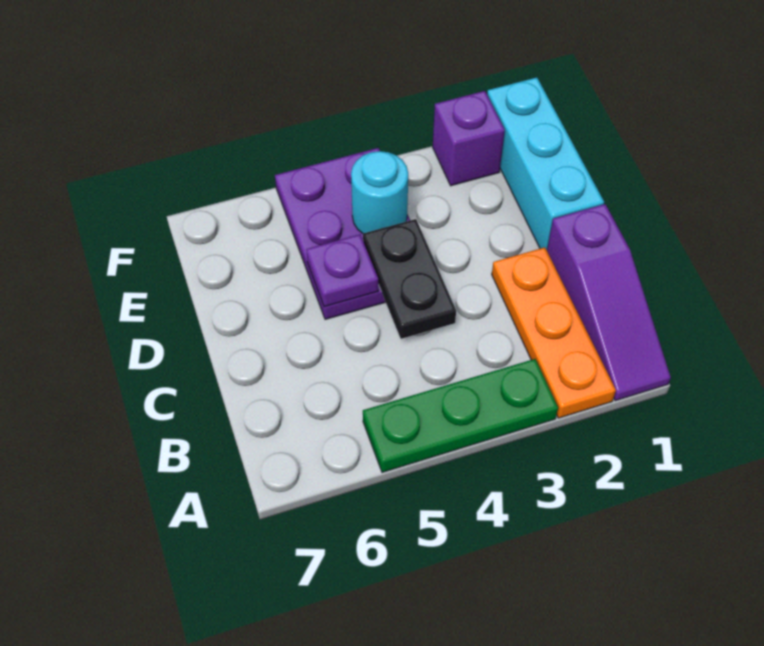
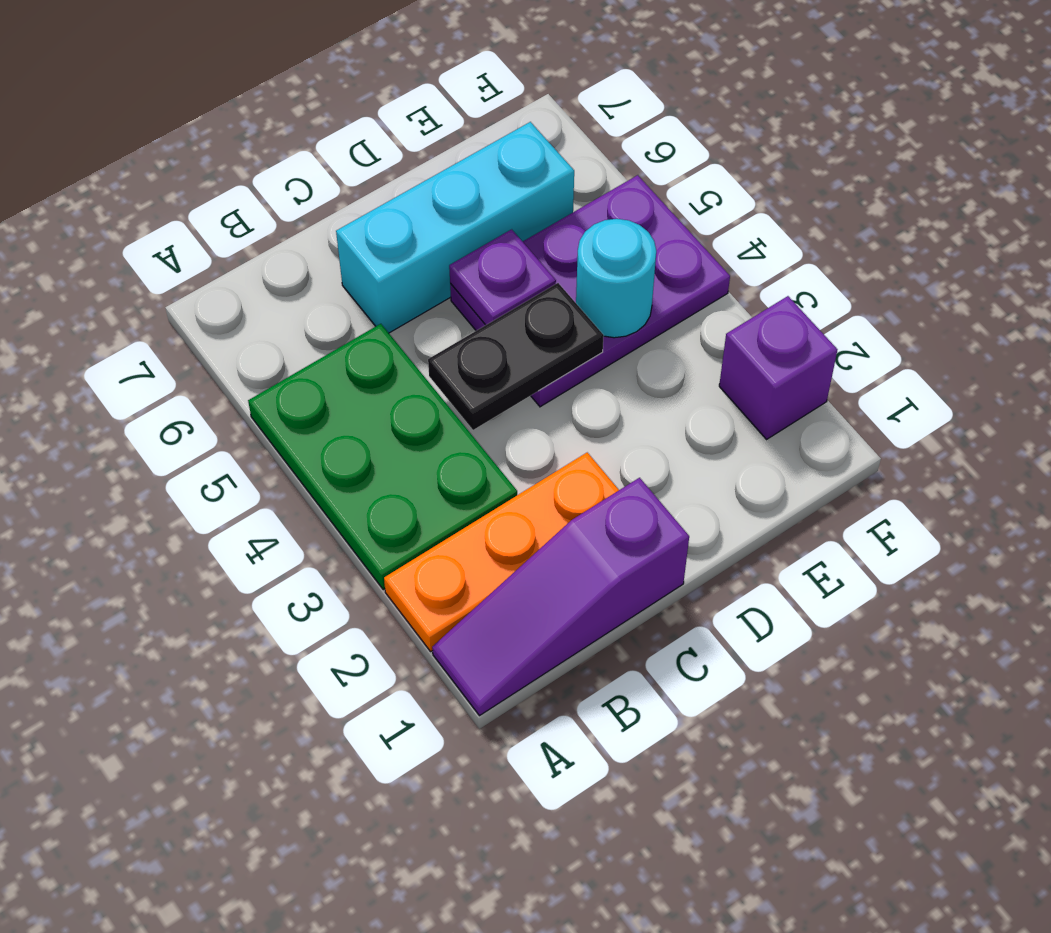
green 1x3 plate [363,359,558,472] -> green 2x3 plate [248,324,517,590]
cyan 1x3 brick [487,77,604,250] -> cyan 1x3 brick moved to [336,122,574,333]

